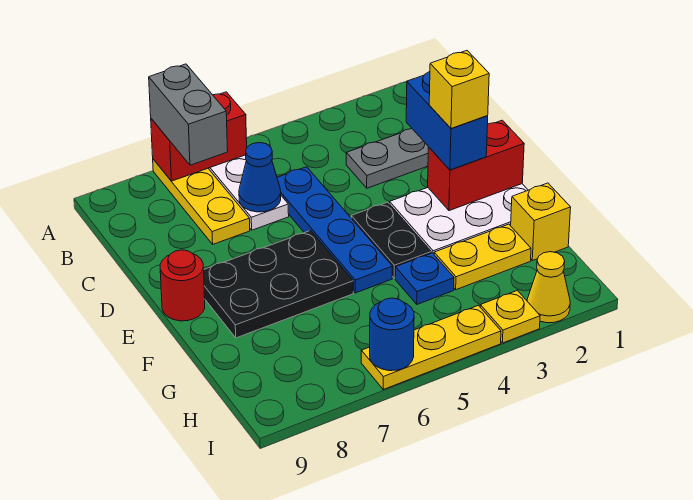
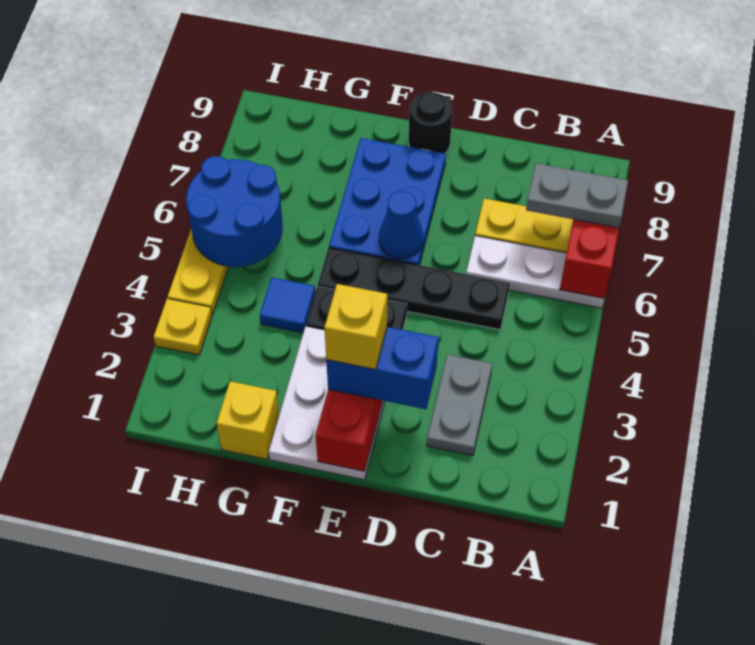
grey 1x2 brick [149,64,228,165] -> grey 1x2 plate [526,163,628,228]
blue 1x4 plate [277,167,393,293] -> black 1x4 plate [318,248,510,330]
blue 1x1 cone [239,143,281,212] -> blue 1x1 cone moved to [379,191,423,259]
black 2x3 plate [204,231,353,338] -> blue 2x3 plate [329,138,446,265]
red 1x1 round brick [160,250,205,321] -> black 1x1 round brick [408,92,452,153]
yellow 1x2 plate [434,224,531,290] -> none
blue 1x1 plate [395,253,454,304] -> blue 1x1 tile [260,277,315,333]
yellow 1x1 cone [527,252,570,323] -> none
blue 1x1 round brick [370,298,414,371] -> blue 2x2 round brick [186,156,283,267]

